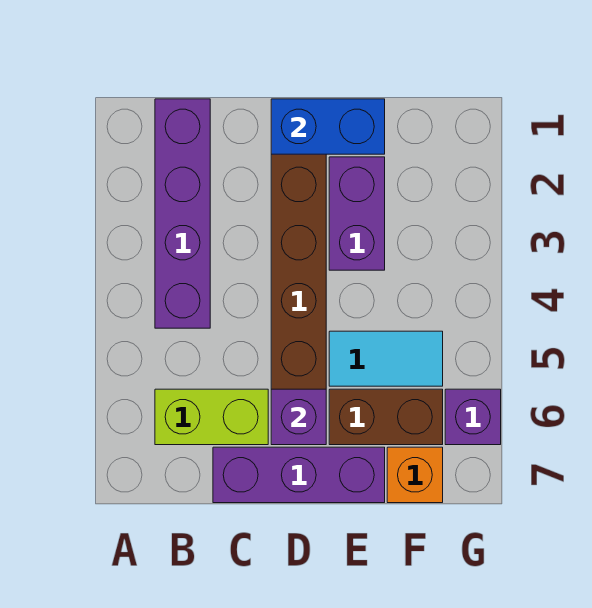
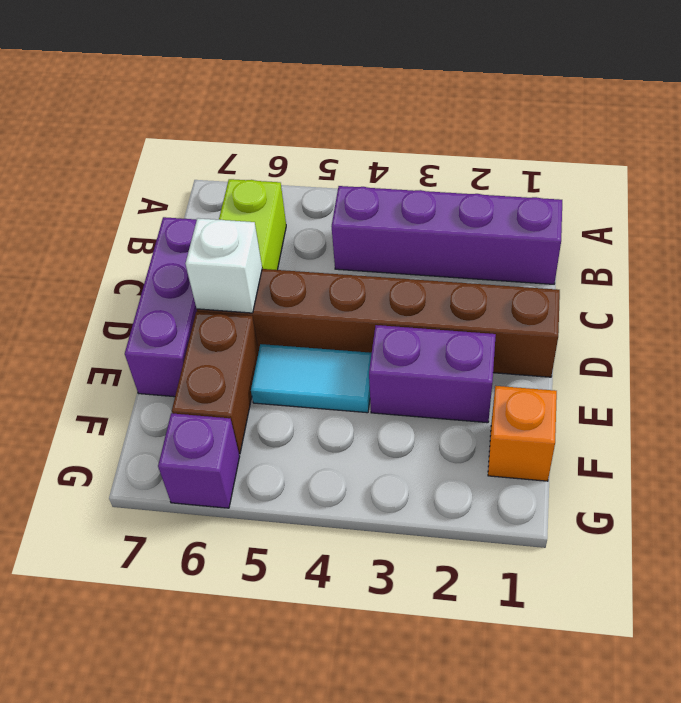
blue 1x2 brick [271,99,385,154] -> none
purple 1x1 brick [271,389,326,445] -> white 1x1 brick [186,218,262,313]
cyan 1x2 tile [329,331,443,386] -> cyan 1x2 tile turned to [251,344,372,413]
orange 1x1 brick [387,447,443,503] -> orange 1x1 brick moved to [488,386,557,481]

